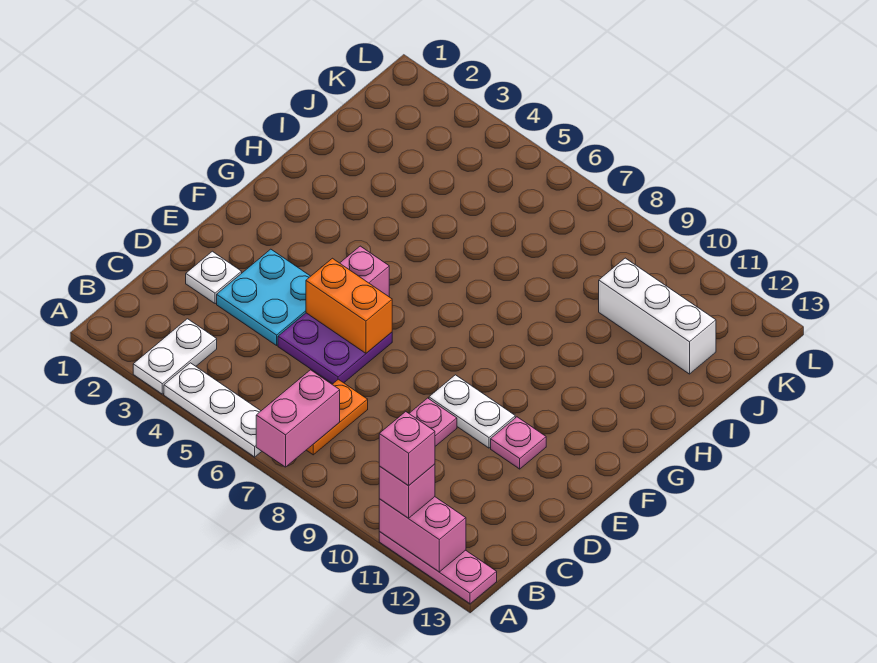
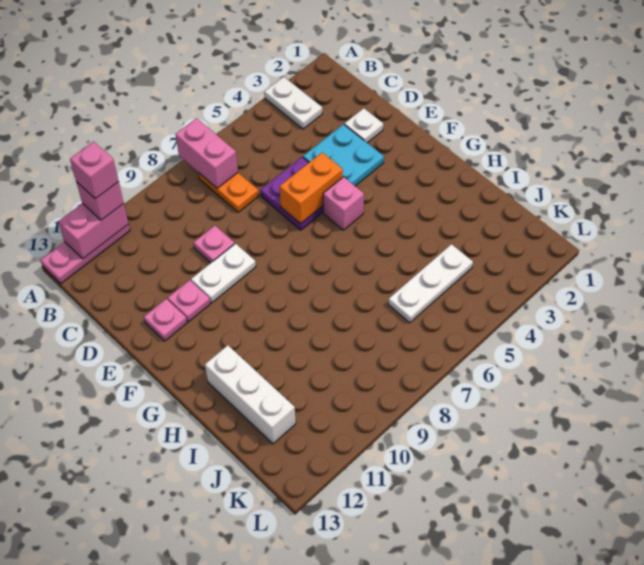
white 1x3 plate [164,363,262,457] -> white 1x3 plate moved to [388,244,473,323]
none -> pink 1x1 plate [144,299,187,341]
white 1x3 brick [599,258,716,374] -> white 1x3 brick turned to [205,345,296,444]

